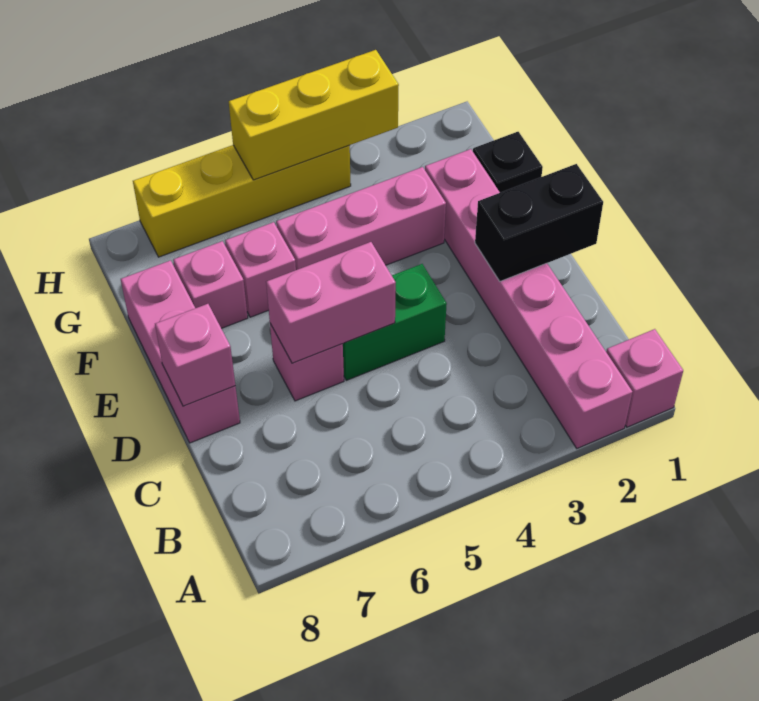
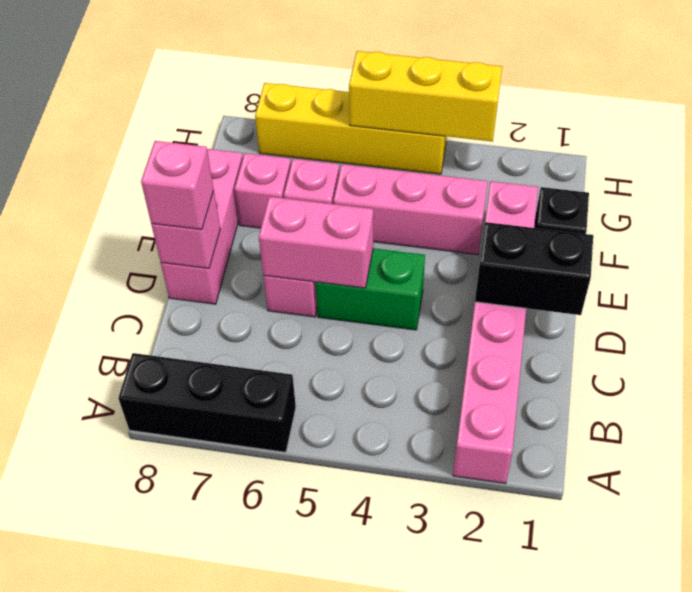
pink 1x1 brick [606,329,683,427] -> pink 1x1 brick moved to [141,141,214,230]
none -> black 1x3 brick [119,353,296,452]

